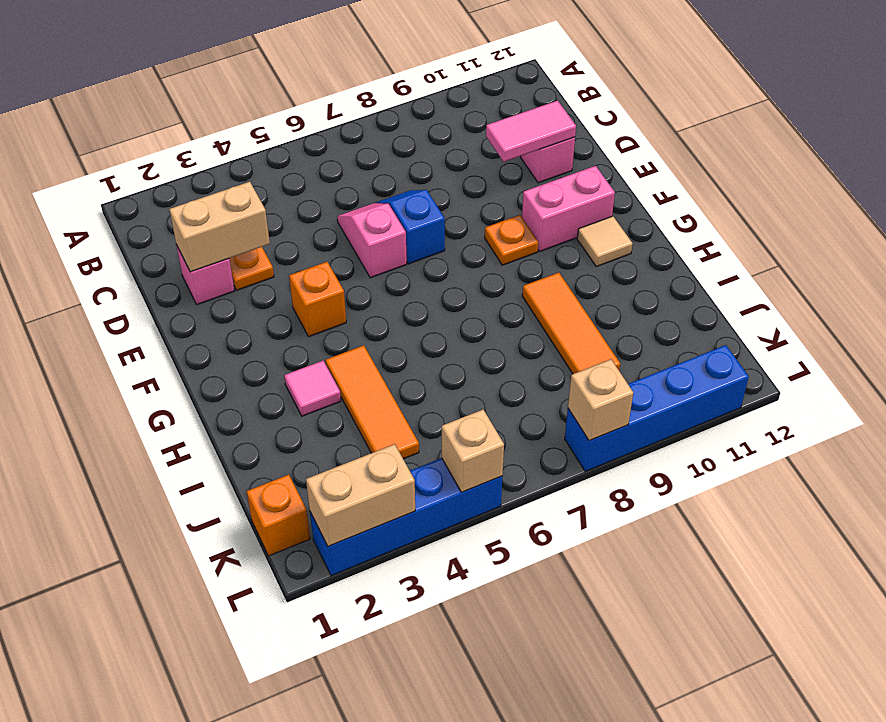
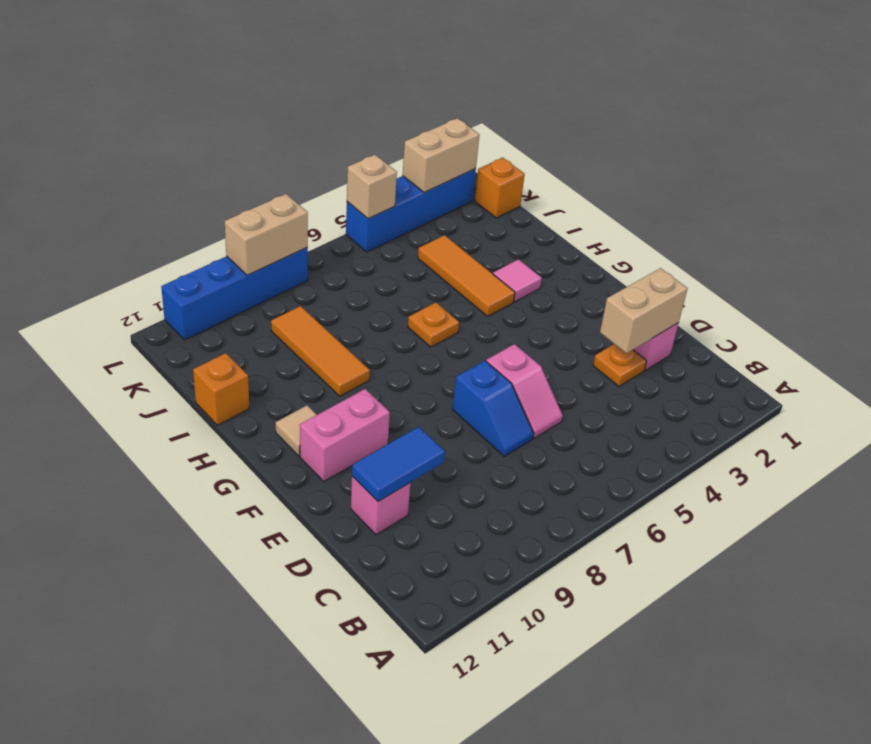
pink 1x2 tile [486,101,576,162] -> blue 1x2 tile [352,427,445,502]
orange 1x1 brick [289,262,346,337] -> orange 1x1 brick moved to [193,353,249,425]
orange 1x1 plate [485,215,538,265] -> orange 1x1 plate moved to [408,303,459,347]
tan 1x1 brick [568,359,633,441] -> tan 1x2 brick [225,194,308,275]

